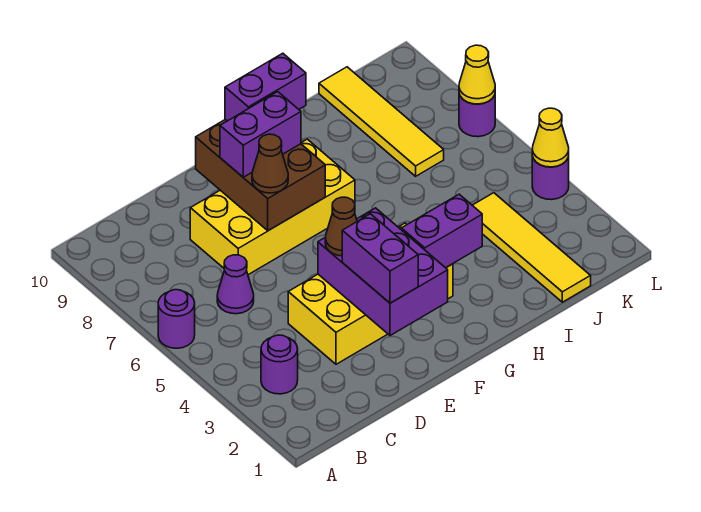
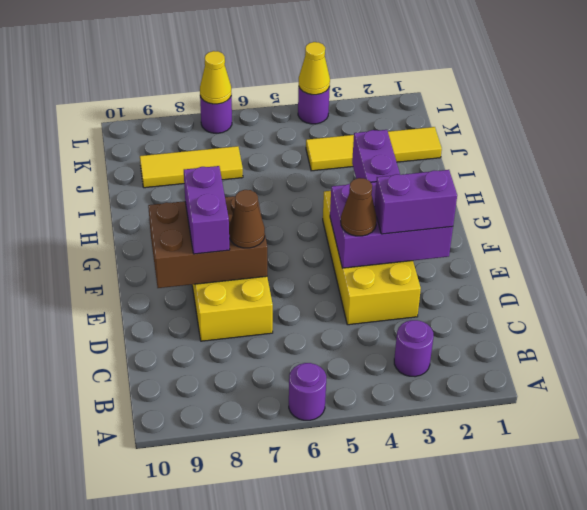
purple 1x1 cone [217,255,254,314] -> none
purple 1x2 brick [225,53,306,121] -> none
yellow 1x4 tile [319,67,444,176] -> yellow 1x3 tile [140,146,243,188]

